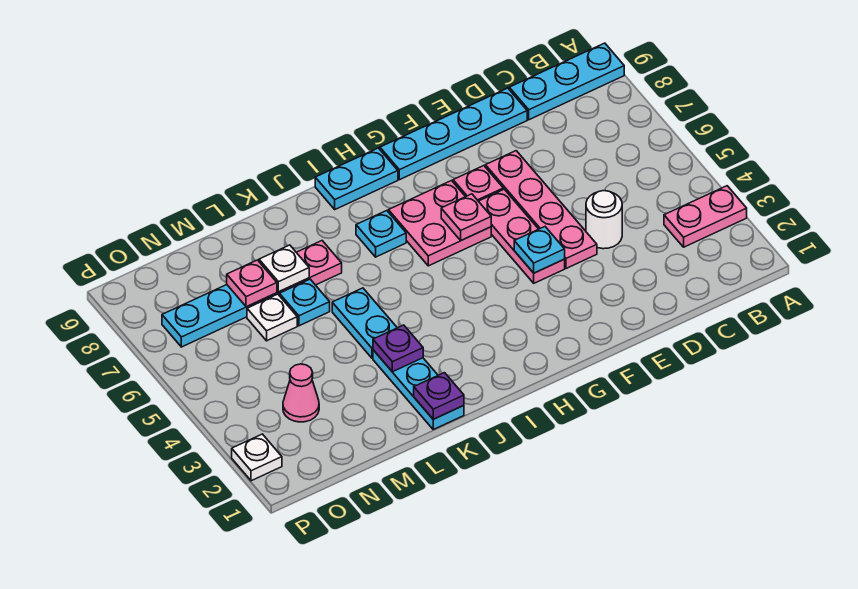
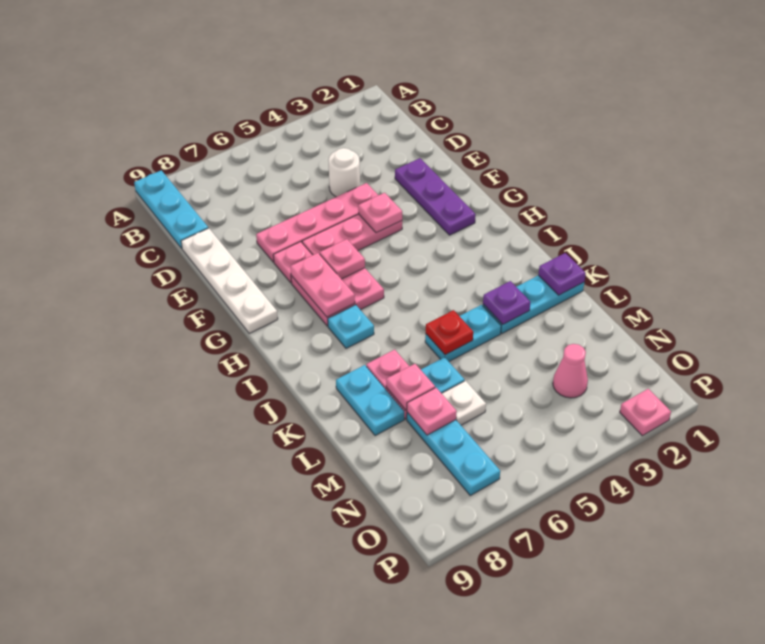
pink 1x2 plate [664,186,747,247] -> pink 1x2 plate moved to [290,253,355,317]
cyan 1x4 plate [380,88,527,180] -> white 1x4 plate [181,228,278,333]
none -> purple 1x3 plate [395,158,476,235]
cyan 1x1 plate [514,227,565,273] -> pink 1x1 plate [358,193,402,233]
cyan 1x2 plate [315,148,398,209] -> cyan 1x2 plate moved to [336,365,404,436]
none -> red 1x1 plate [426,310,473,355]
white 1x1 plate [259,245,309,292] -> pink 1x1 plate [386,364,435,410]
white 1x1 plate [232,434,282,481] -> pink 1x1 plate [620,389,671,436]

